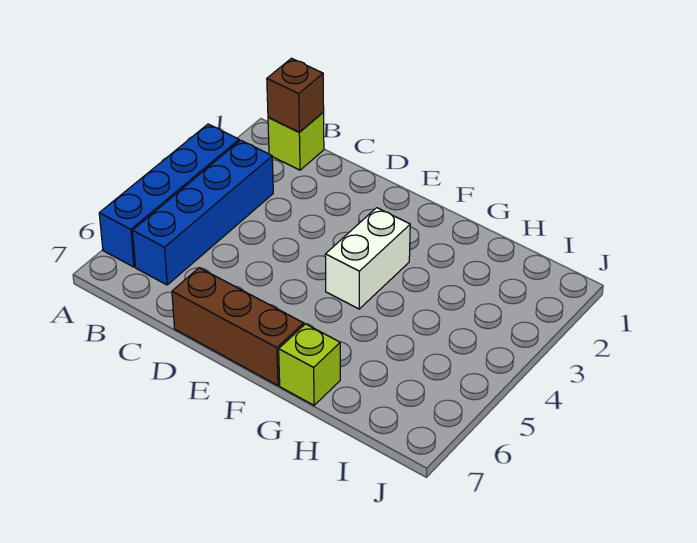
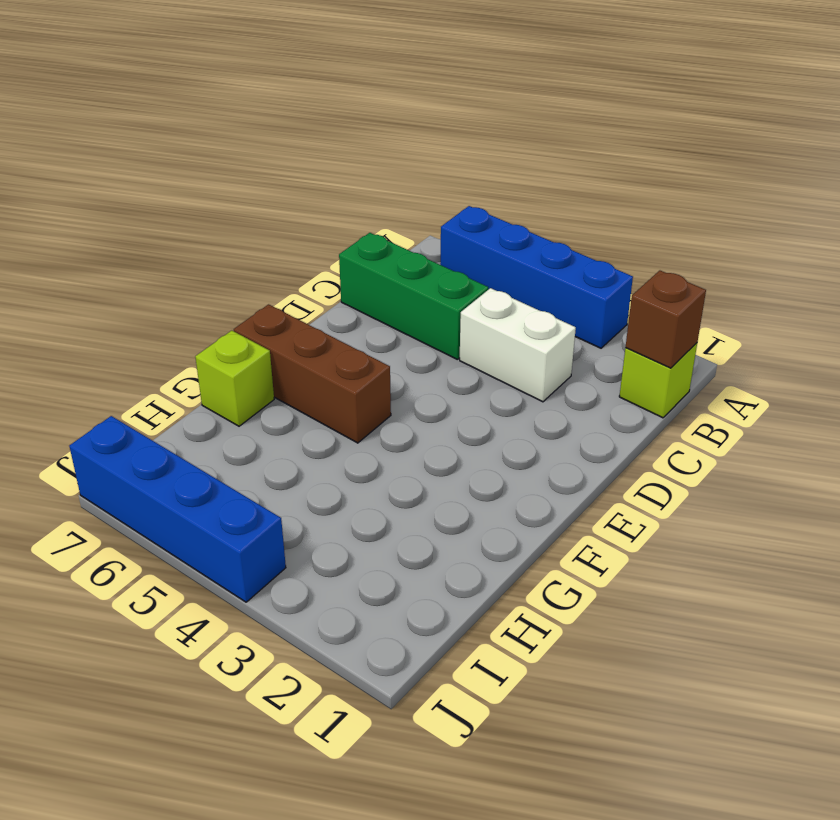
blue 1x4 brick [133,140,273,285] -> blue 1x4 brick moved to [69,416,286,602]
none -> green 1x3 brick [339,233,488,360]
brown 1x3 brick [172,268,304,386] -> brown 1x3 brick turned to [234,304,391,443]
white 1x2 brick [325,208,410,309] -> white 1x2 brick moved to [460,288,576,402]

